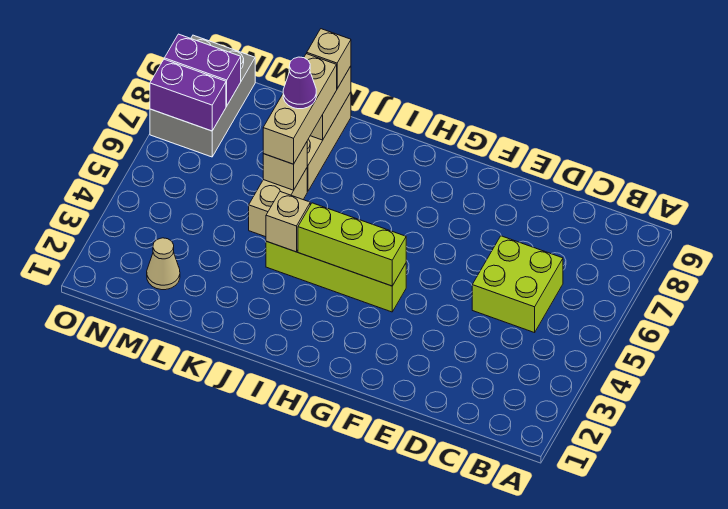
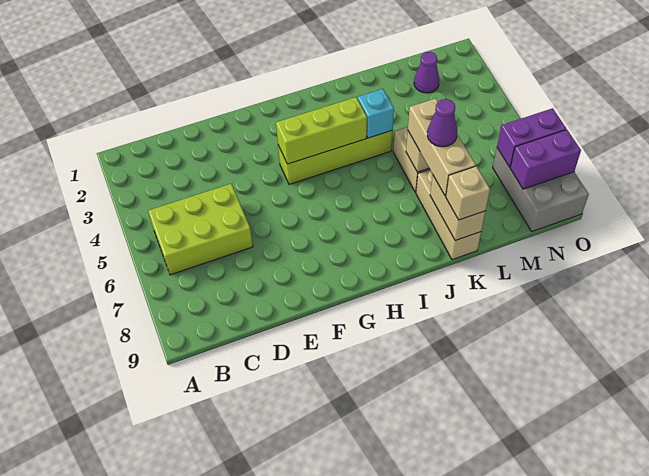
lime 2x2 brick [472,236,563,333] -> lime 2x3 brick [148,184,253,275]
tan 1x1 brick [266,191,310,252] -> cyan 1x1 brick [358,89,394,138]
tan 1x1 cone [147,238,180,290] -> purple 1x1 cone [414,52,439,93]

